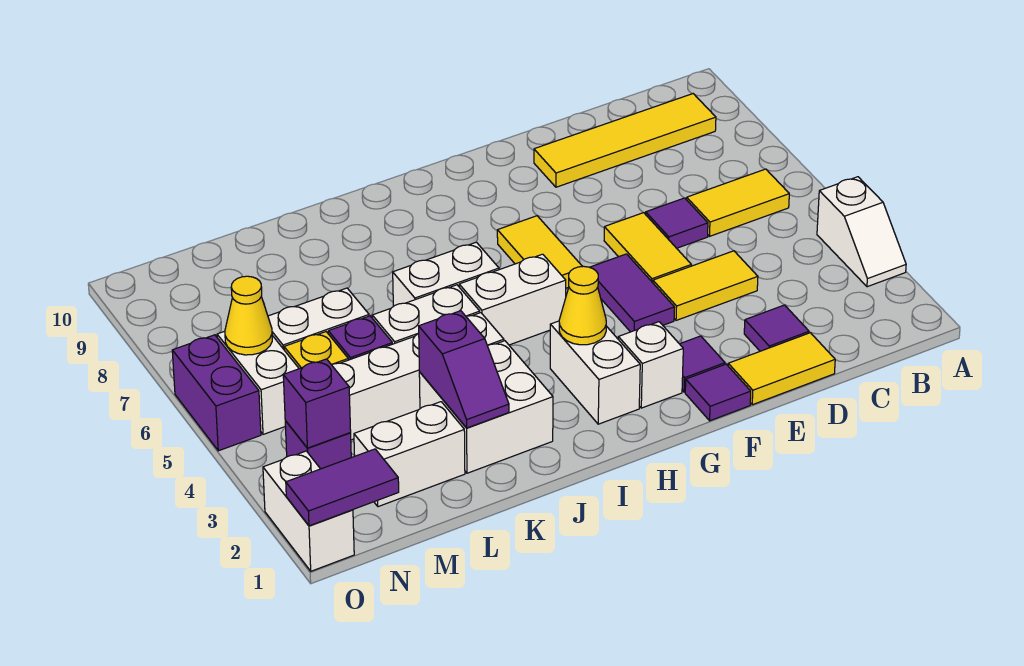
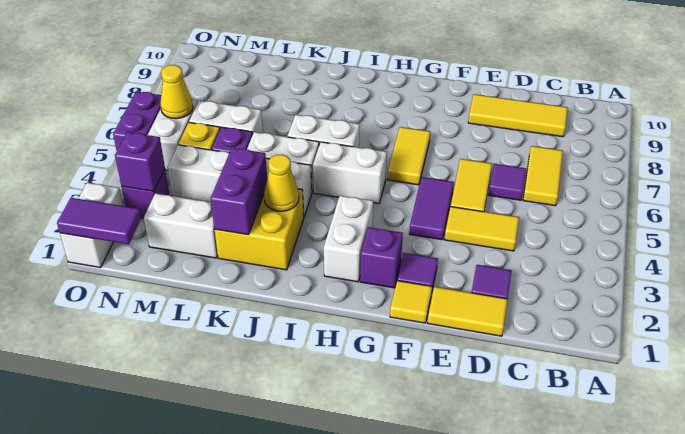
white 1x2 slope [817,177,906,287] -> none
yellow 1x2 tile [687,169,789,236] -> yellow 1x2 tile turned to [523,146,563,206]
yellow 1x4 tile [534,94,716,187] -> yellow 1x3 tile [468,94,568,137]
purple 1x1 tile [685,364,751,421] -> yellow 1x1 tile [390,281,432,323]
white 1x1 brick [618,322,683,408] -> purple 1x1 brick [360,227,403,288]
yellow 1x1 cone [559,266,606,345] -> yellow 1x1 cone moved to [264,155,299,211]
white 2x2 brick [419,341,553,473] -> yellow 2x2 brick [215,189,304,270]
purple 1x2 slope [418,311,509,428] -> purple 1x2 brick [211,148,267,235]

